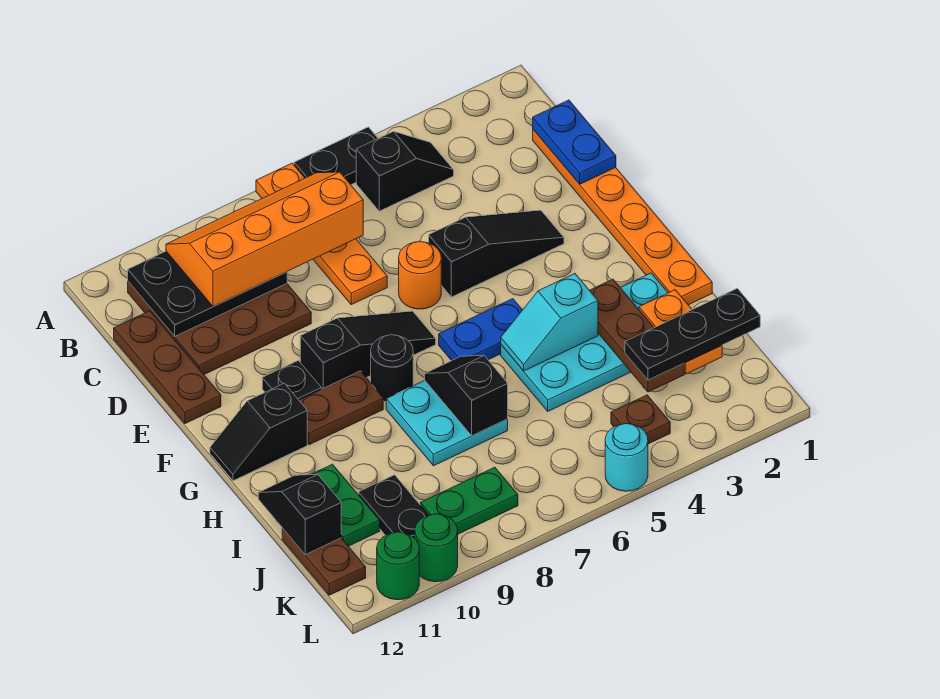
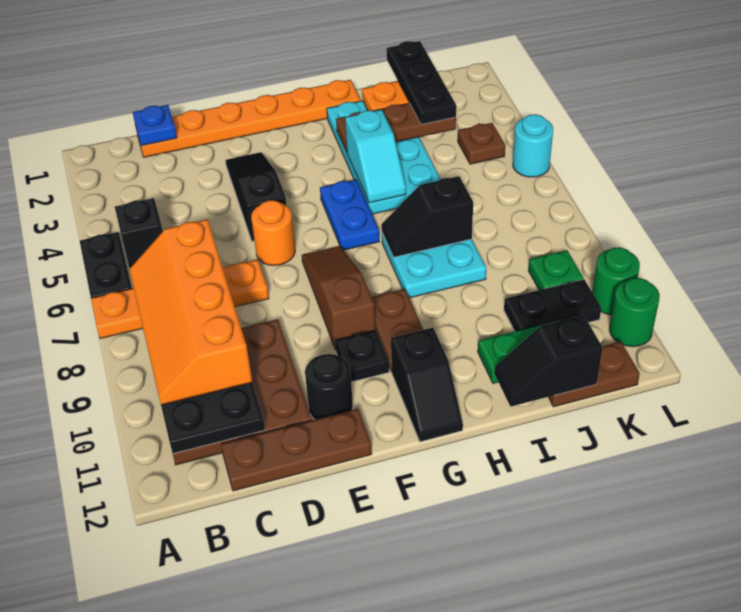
blue 1x2 plate [533,100,616,184] -> blue 1x1 plate [133,105,177,146]
black 1x3 slope [300,311,436,389] -> brown 1x3 slope [302,246,375,350]
black 1x1 round brick [371,335,413,402] -> black 1x1 round brick moved to [305,354,353,419]
green 1x2 plate [421,467,518,534] -> green 1x1 plate [528,250,583,290]

